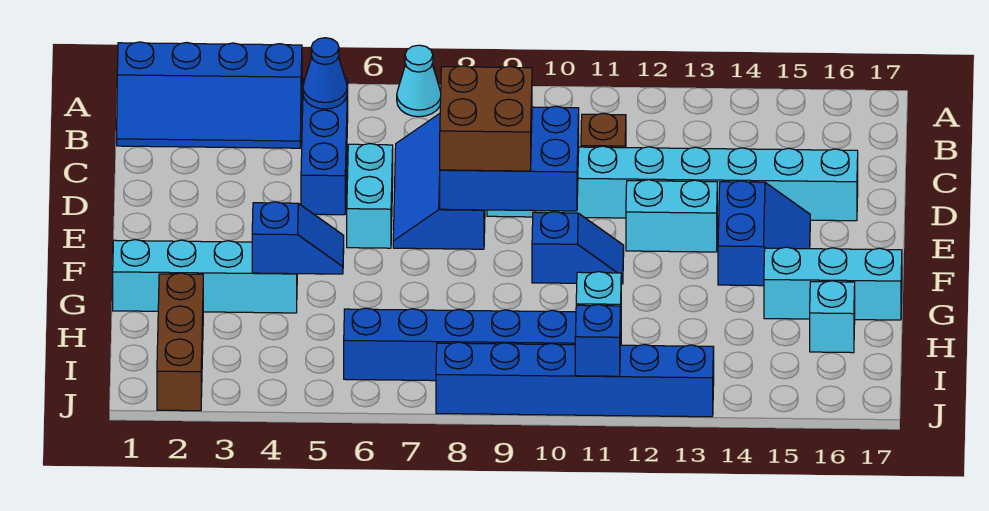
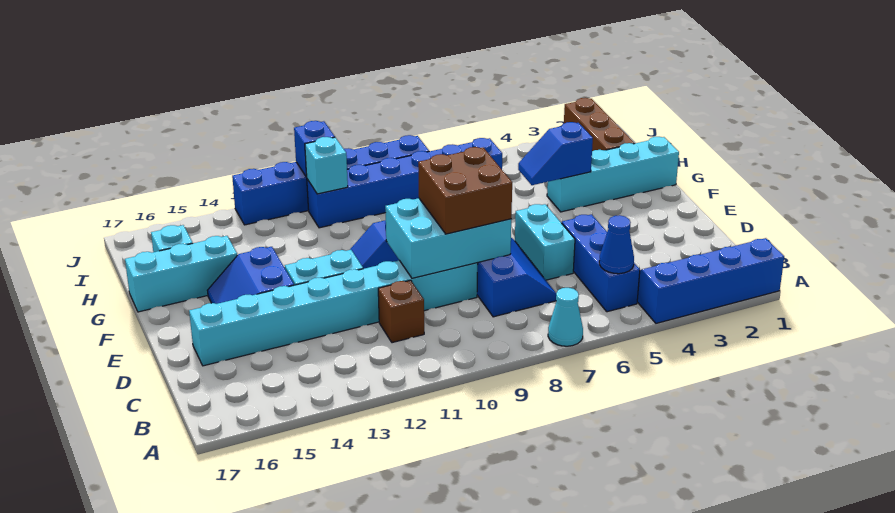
blue 2x3 brick [440,106,579,211] -> cyan 2x3 brick [385,198,511,278]

